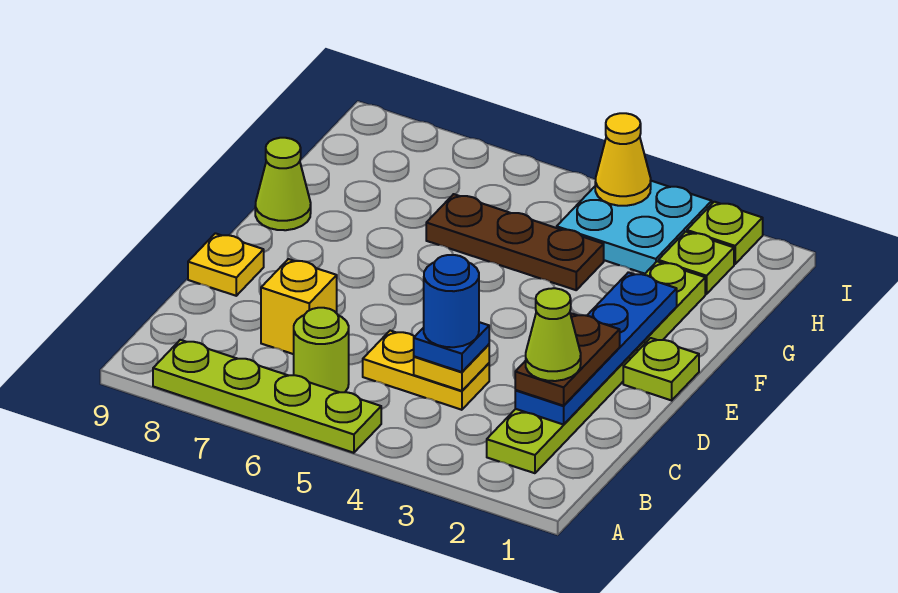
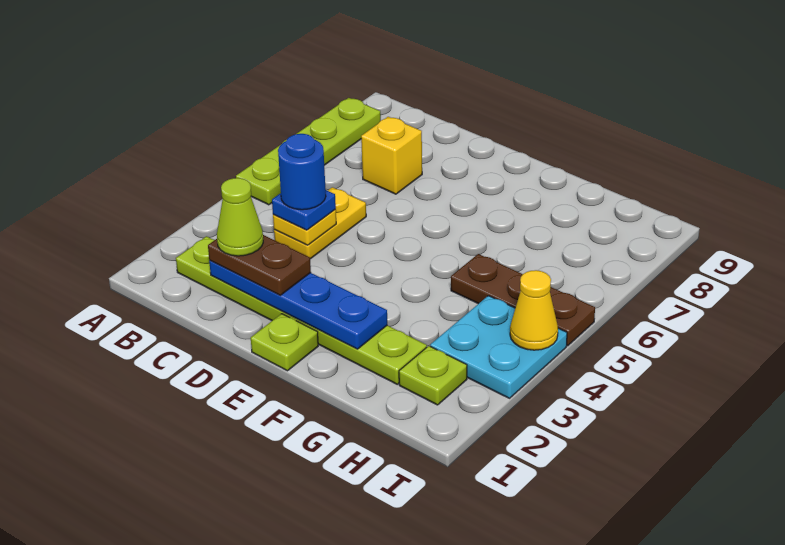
lime 1x1 round brick [294,308,349,392] -> none
yellow 1x1 plate [188,233,264,296] -> none
lime 1x1 cone [255,138,311,230] -> none
brown 1x3 plate [426,194,604,290] -> brown 1x3 plate turned to [451,254,595,346]
lime 1x1 plate [687,202,763,264] -> none

